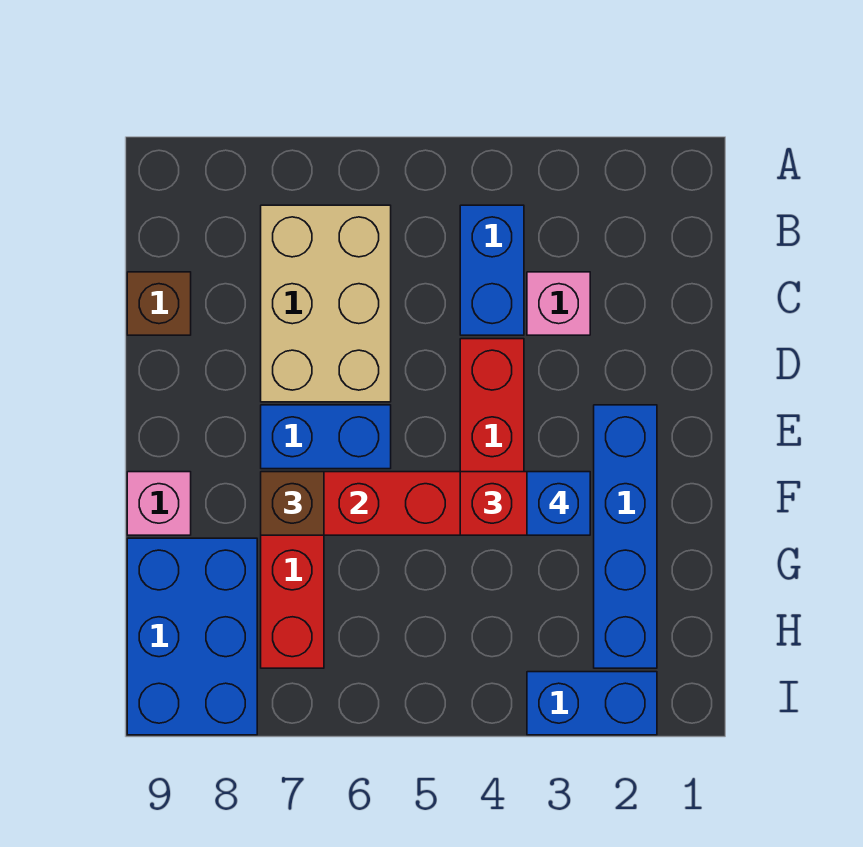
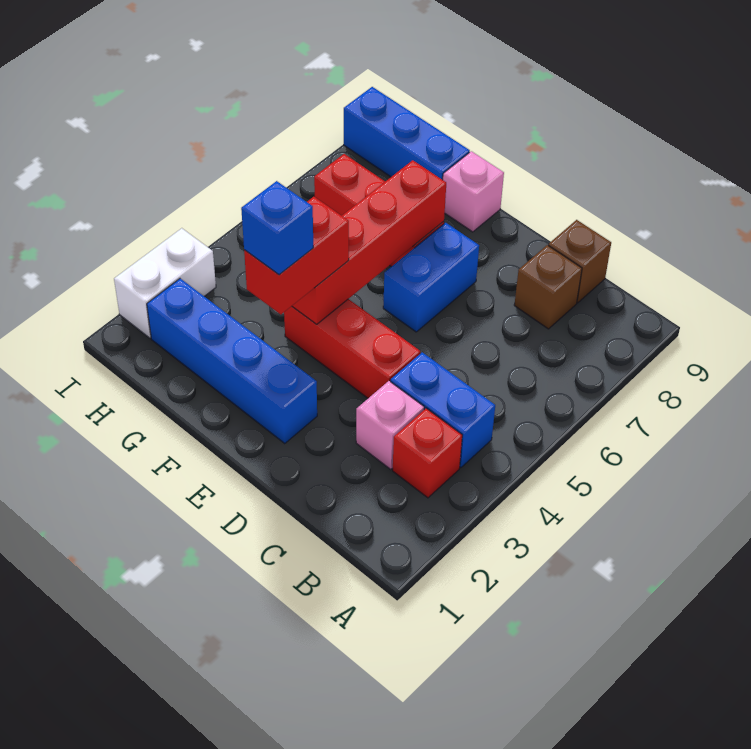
none -> red 1x1 brick [393,408,462,498]
tan 2x3 brick [261,205,391,402] -> none
brown 1x1 brick [261,472,324,535] -> brown 1x1 brick moved to [514,245,582,329]
blue 2x3 brick [127,538,257,735] -> blue 1x3 brick [344,87,470,180]
blue 1x2 brick [527,672,657,735] -> white 1x2 brick [114,228,216,338]

